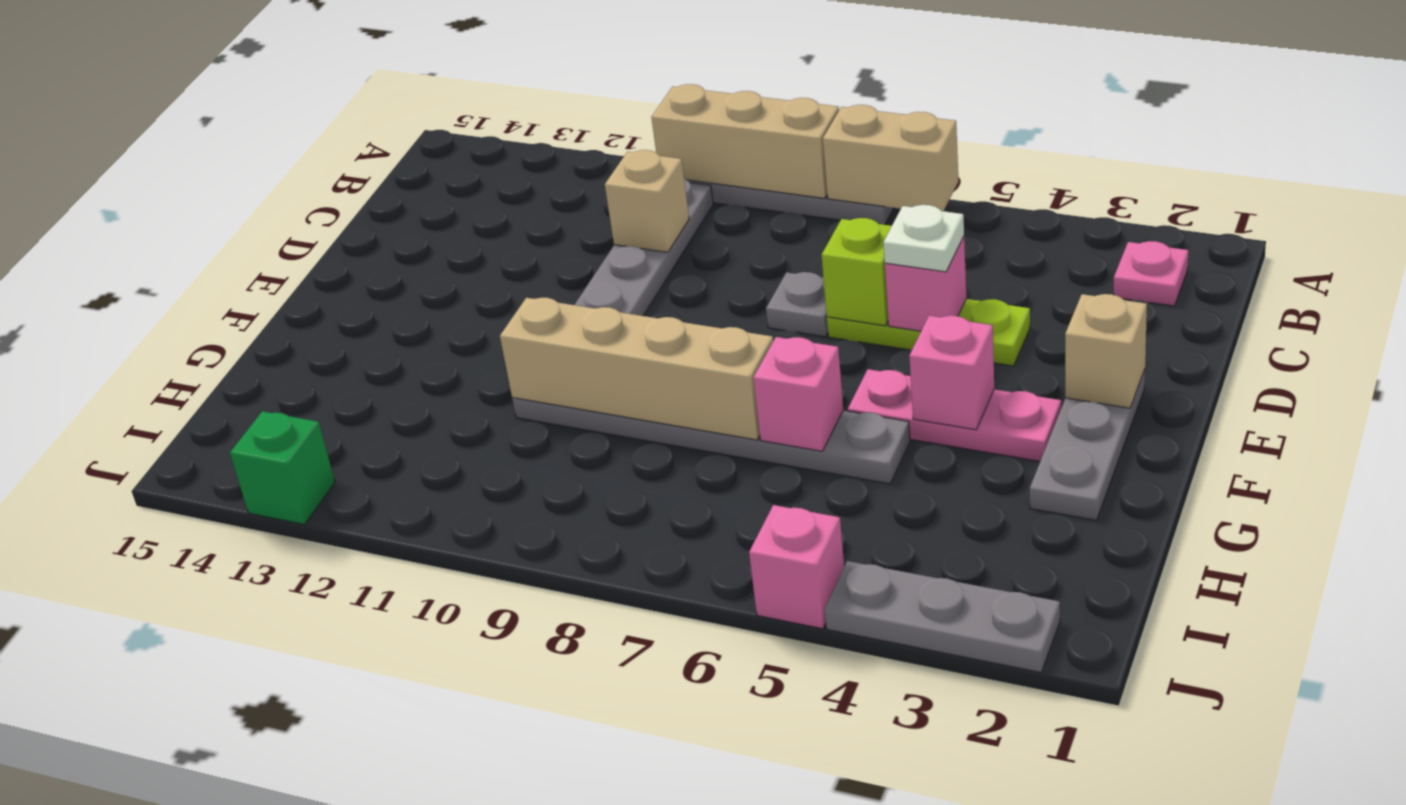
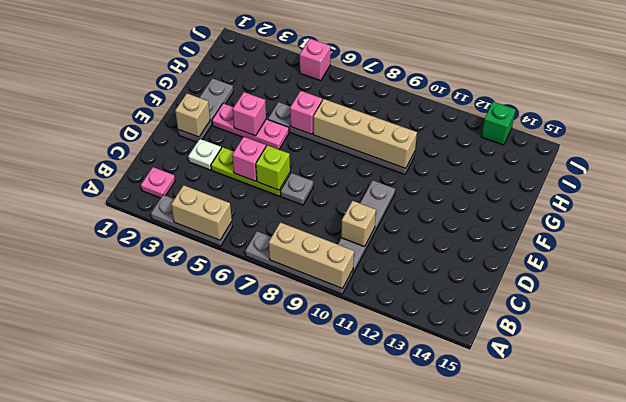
tan 1x2 brick [823,105,958,211] -> tan 1x2 brick moved to [171,185,232,240]
white 1x1 plate [883,205,964,272] -> white 1x1 plate moved to [188,139,221,170]
grey 1x3 plate [825,561,1060,672] -> grey 1x3 plate moved to [151,195,232,246]

